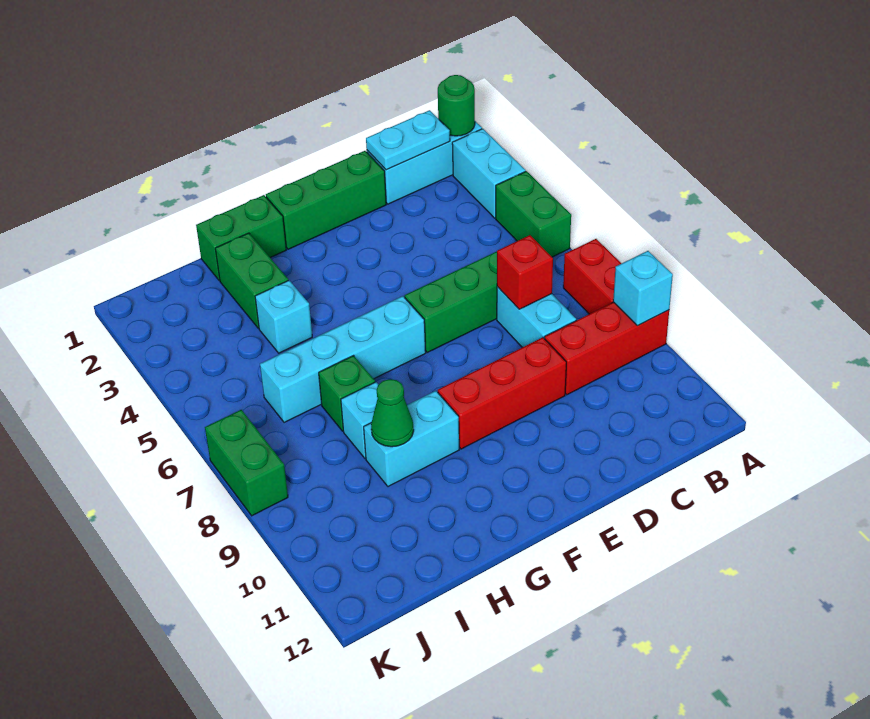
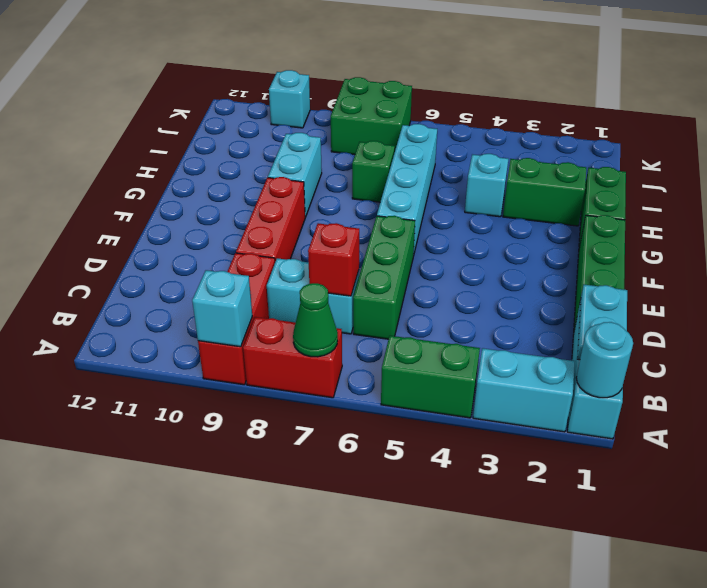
green 1x1 round brick [438,75,475,136] -> cyan 1x1 round brick [576,322,633,398]
cyan 1x1 brick [341,382,378,459] -> cyan 1x1 brick moved to [269,70,310,128]
green 1x1 cone [371,379,414,447] -> green 1x1 cone moved to [293,283,338,357]
green 1x2 brick [205,410,288,516] -> green 2x2 brick [331,77,412,155]

